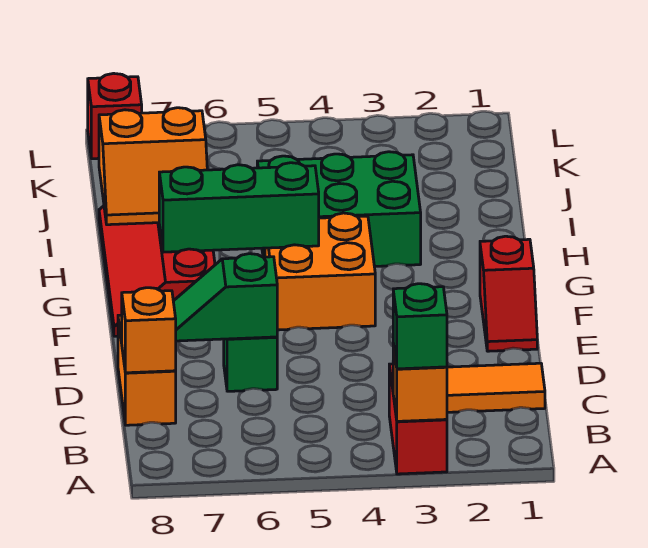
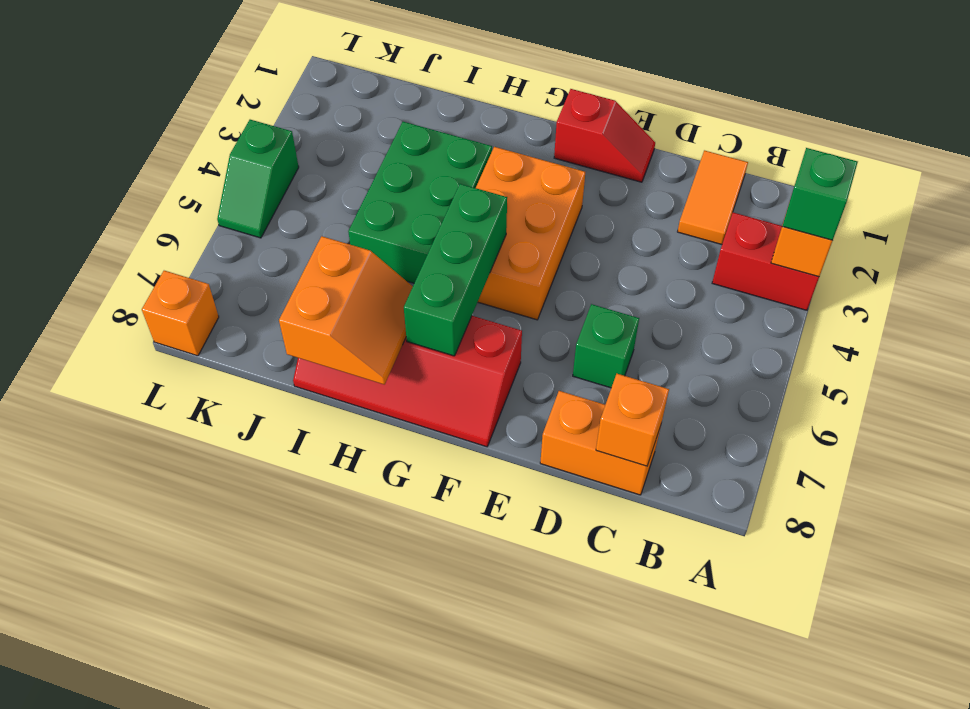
green 1x2 slope [173,254,277,341] -> green 1x2 slope moved to [217,120,299,238]
orange 2x2 brick [265,213,375,330] -> orange 2x3 brick [476,147,585,320]
red 1x1 brick [88,73,142,159] -> orange 1x1 brick [142,271,219,356]

